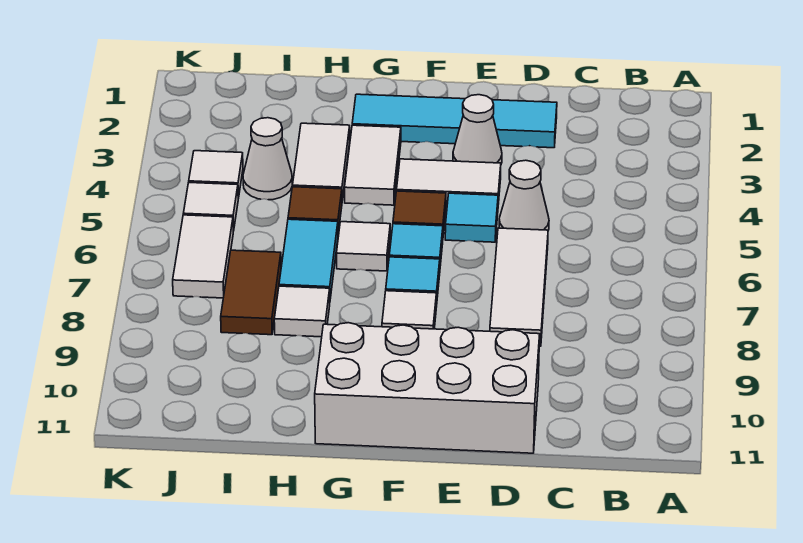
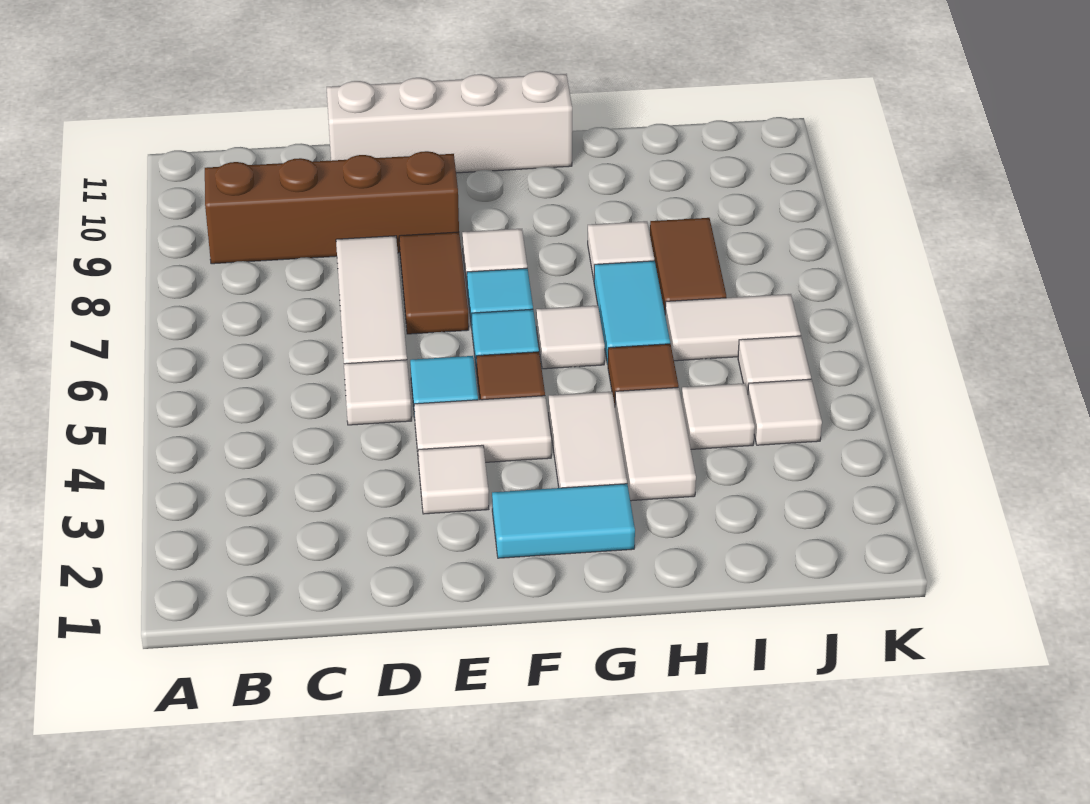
none -> brown 1x4 brick [205,151,459,264]
cyan 1x4 tile [352,94,557,148] -> cyan 1x2 tile [492,484,635,558]
white 1x1 cone [499,160,549,230] -> white 1x1 tile [344,360,412,425]
white 2x4 brick [315,323,540,453] -> white 1x4 brick [327,71,572,173]
white 1x1 cone [453,95,502,164] -> white 1x1 tile [418,445,489,514]
none -> brown 1x2 tile [399,232,469,334]
white 1x1 cone [243,118,292,200] -> white 1x1 tile [682,383,755,449]
white 1x2 tile [173,215,233,298] -> white 1x2 tile turned to [665,294,801,361]

